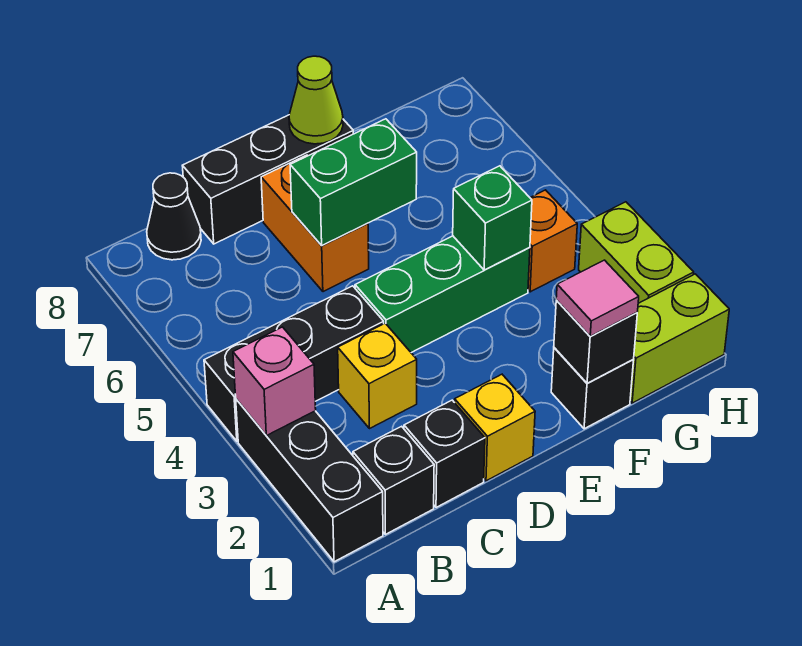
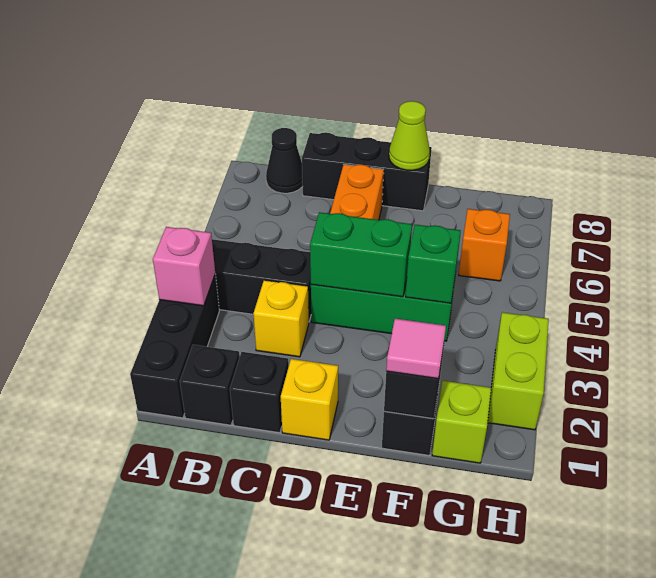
green 1x2 brick [290,119,417,246] -> green 1x2 brick moved to [310,212,412,297]
lime 1x2 brick [630,274,729,403] -> lime 1x1 brick [432,381,491,463]
orange 1x1 brick [528,190,577,292] -> orange 1x1 brick moved to [459,209,510,281]

